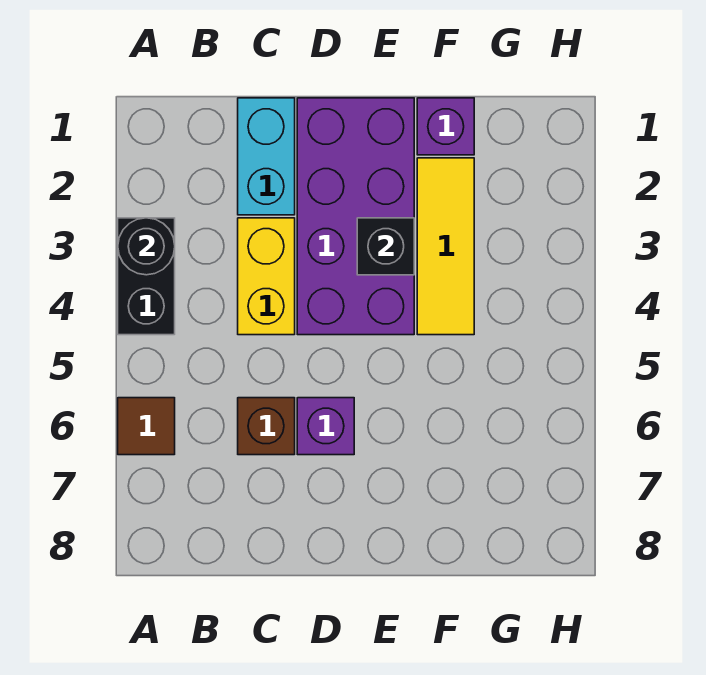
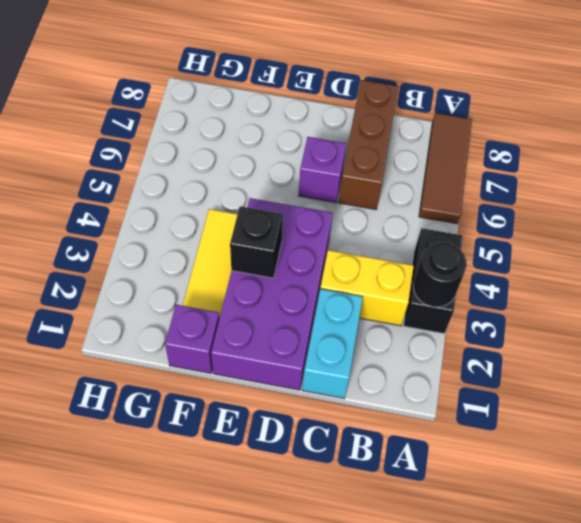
brown 1x1 tile [118,398,175,455] -> brown 1x3 tile [419,113,472,224]
yellow 1x2 brick [238,218,295,335] -> yellow 1x2 brick turned to [320,250,414,326]
brown 1x1 brick [238,398,295,455] -> brown 1x3 brick [338,80,398,210]

